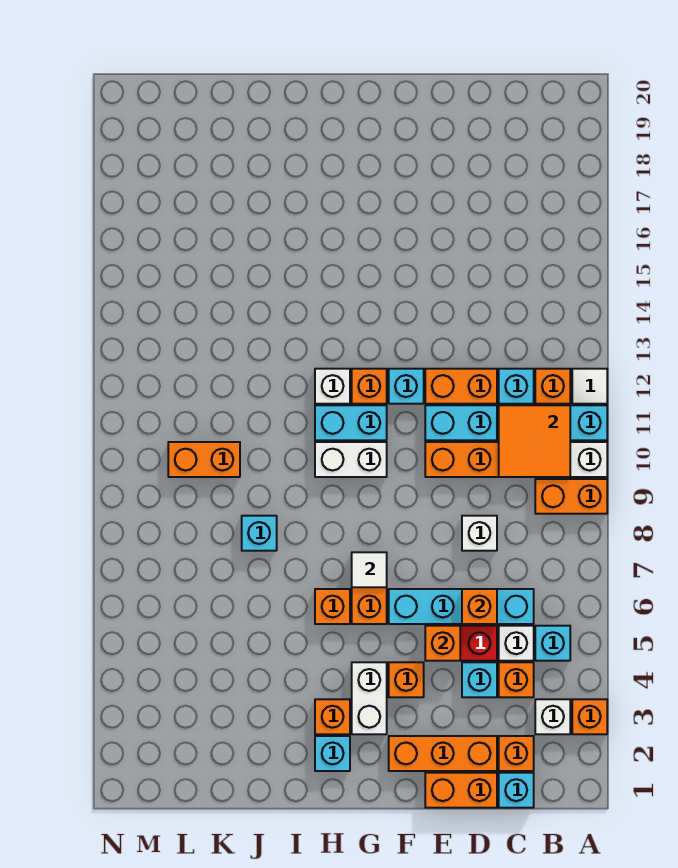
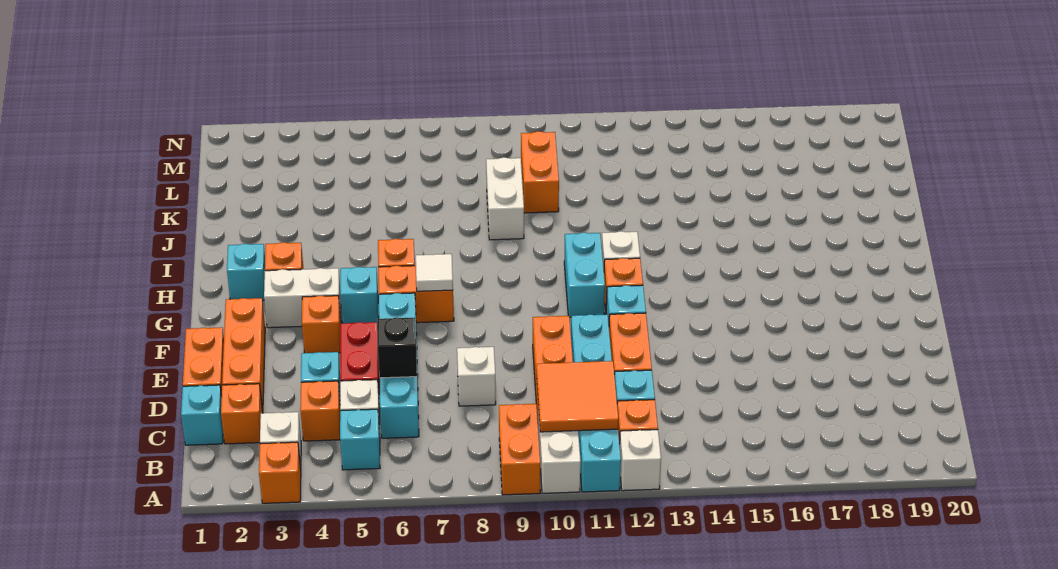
white 1x1 tile [572,369,607,404] -> white 1x1 brick [620,430,661,491]
orange 1x1 brick [462,589,497,624] -> black 1x1 brick [377,317,417,378]
orange 1x1 brick [425,626,460,661] -> none
white 1x2 brick [315,442,387,477] -> white 1x2 brick moved to [486,157,524,240]
cyan 1x1 brick [242,516,277,551] -> cyan 1x1 brick moved to [340,267,379,323]

